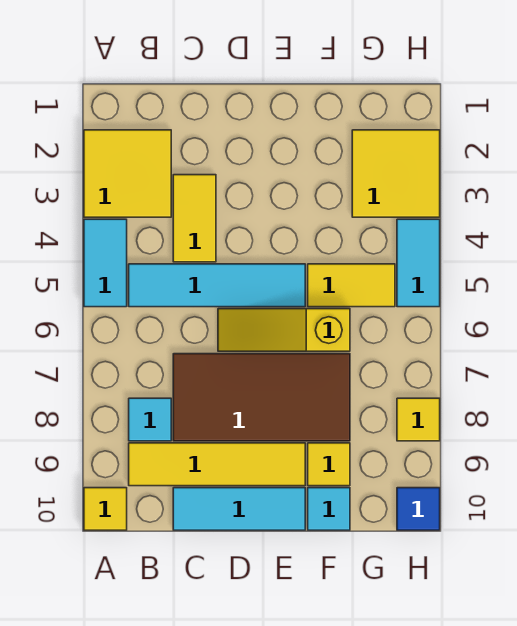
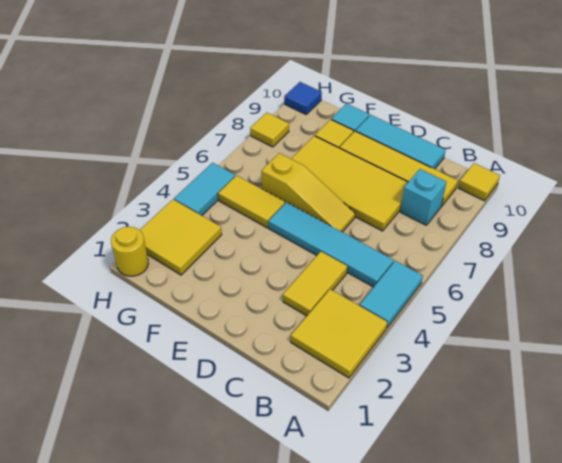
cyan 1x1 tile [129,398,171,441] -> cyan 1x1 brick [400,169,446,225]
brown 2x4 tile [173,354,350,441] -> yellow 2x4 tile [291,136,408,231]
none -> yellow 1x1 round brick [111,227,149,276]

